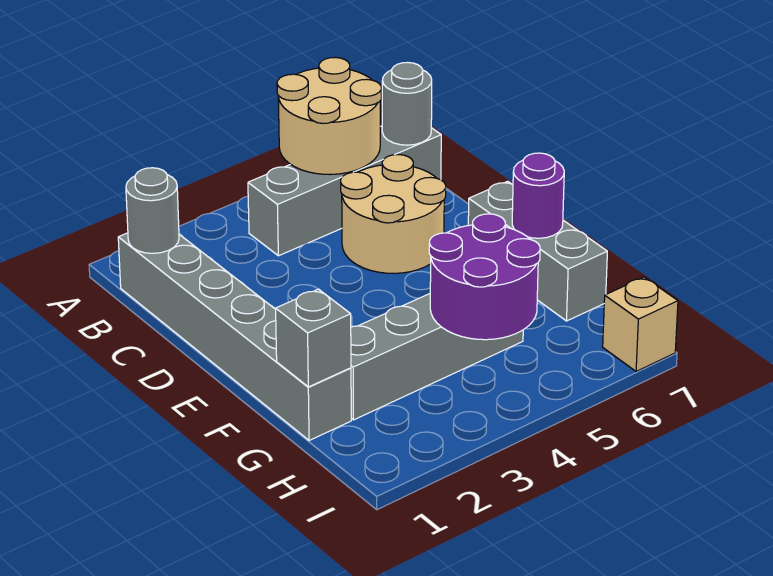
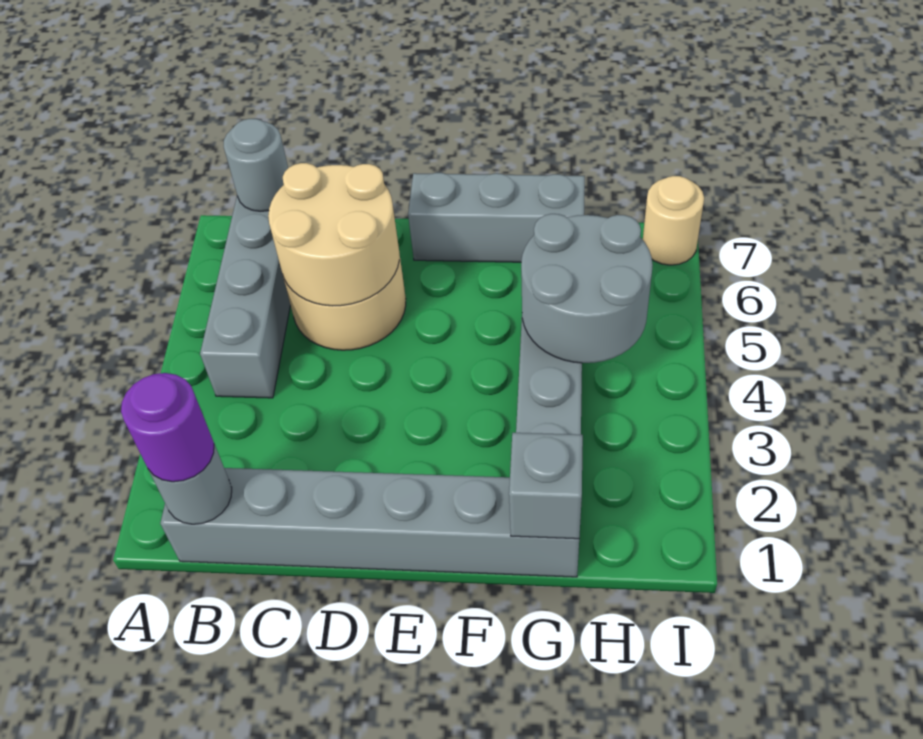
tan 2x2 round brick [277,58,381,175] -> tan 2x2 round brick moved to [268,163,399,306]
purple 1x1 round brick [512,153,564,238] -> purple 1x1 round brick moved to [121,373,214,482]
purple 2x2 round brick [429,214,540,340] -> grey 2x2 round brick [521,214,653,363]
tan 1x1 brick [603,277,678,371] -> tan 1x1 round brick [643,176,704,265]

